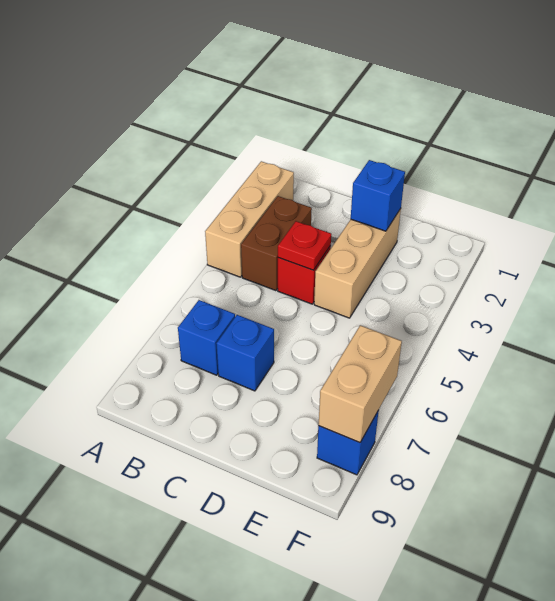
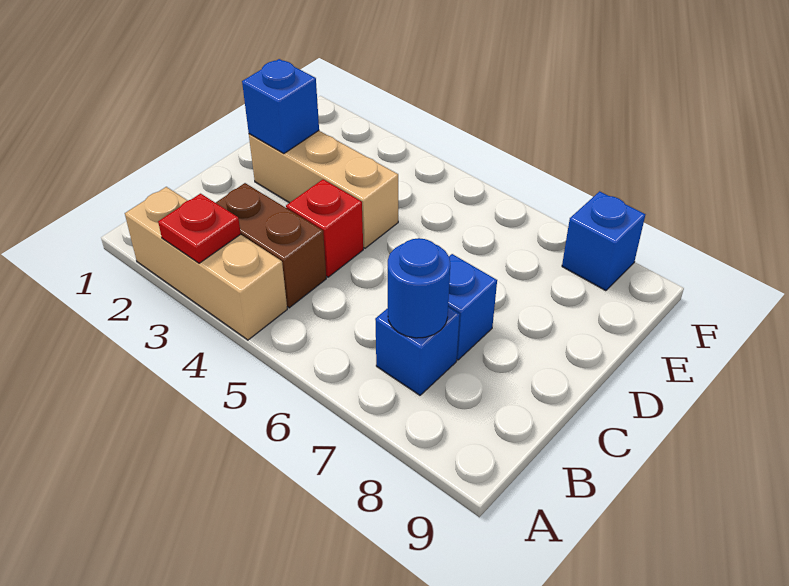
none -> blue 1x1 round brick [388,238,450,338]
red 1x1 plate [278,221,331,270] -> red 1x1 plate moved to [158,194,241,263]
tan 1x2 brick [319,325,402,443] -> none

